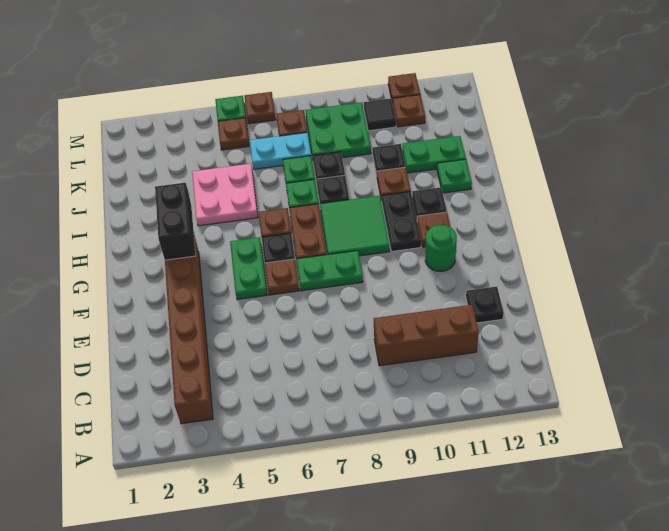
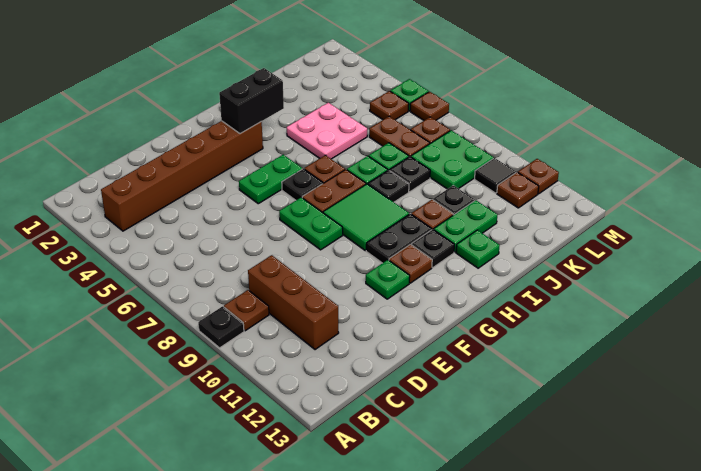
black 1x1 plate [466,287,504,323] -> black 1x1 plate moved to [198,306,244,348]
brown 1x1 plate [265,259,299,295] -> brown 1x1 plate moved to [224,290,269,331]
green 1x1 round brick [425,225,457,271] -> green 1x1 plate [366,260,410,299]
green 1x2 plate [402,136,466,173] -> green 1x2 plate turned to [434,200,497,252]
cyan 1x2 plate [250,133,311,169] -> brown 1x2 plate [369,116,430,157]

